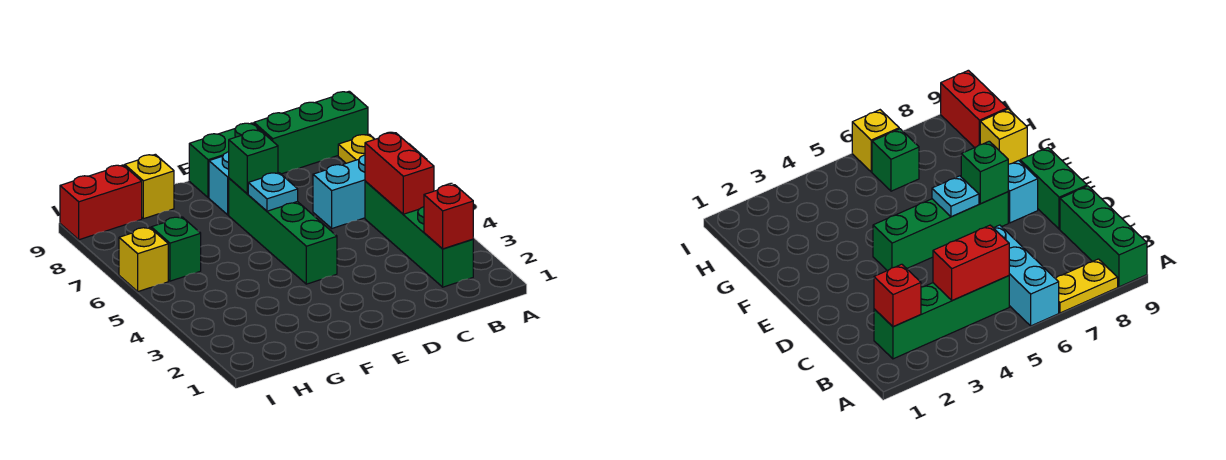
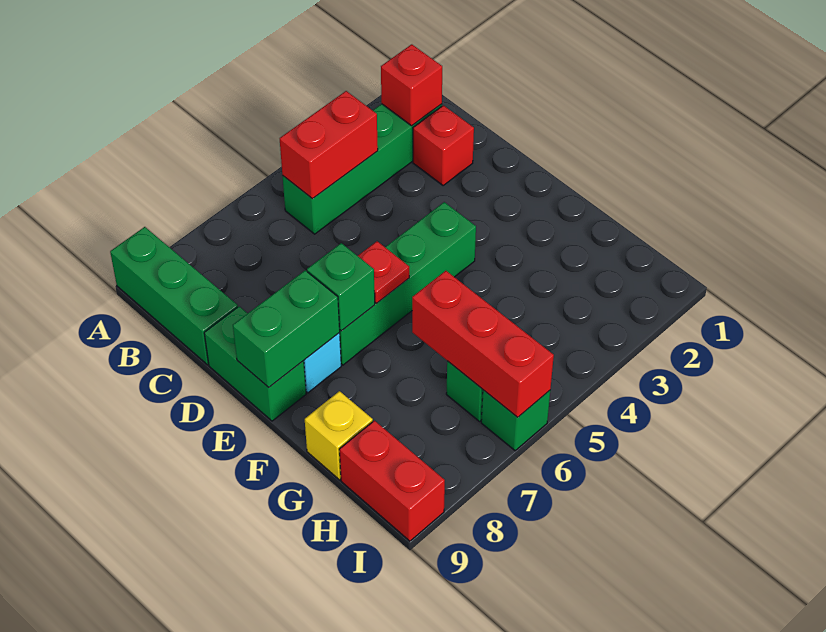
cyan 1x3 brick [313,143,427,228] -> none
yellow 1x2 plate [338,134,375,163] -> none
none -> red 1x1 brick [413,105,474,186]
cyan 1x1 plate [248,173,298,211] -> red 1x1 plate [358,241,409,303]
none -> green 1x2 brick [233,270,340,387]
none -> red 1x3 brick [412,271,554,417]
yellow 1x1 brick [119,227,168,292] -> green 1x1 brick [481,390,550,451]

